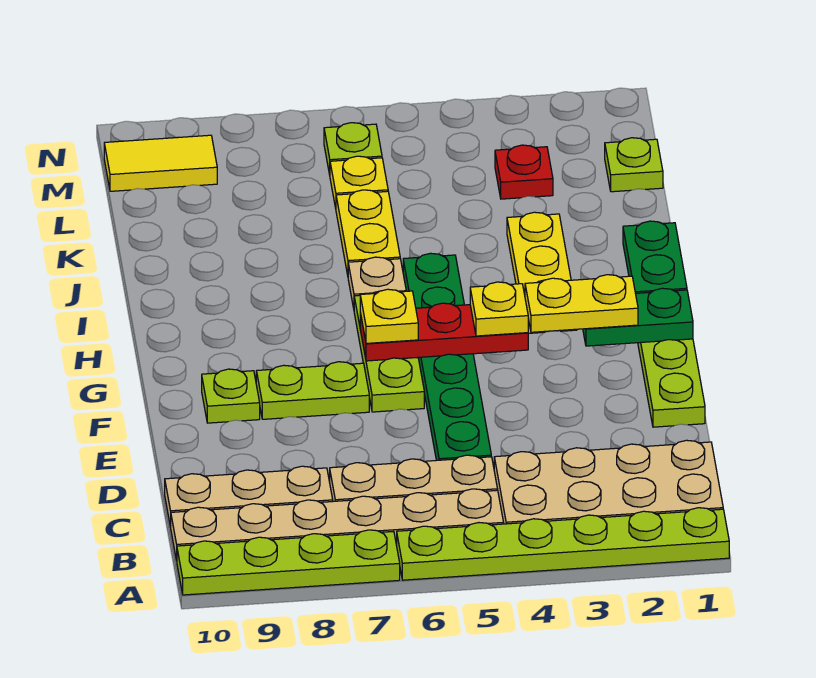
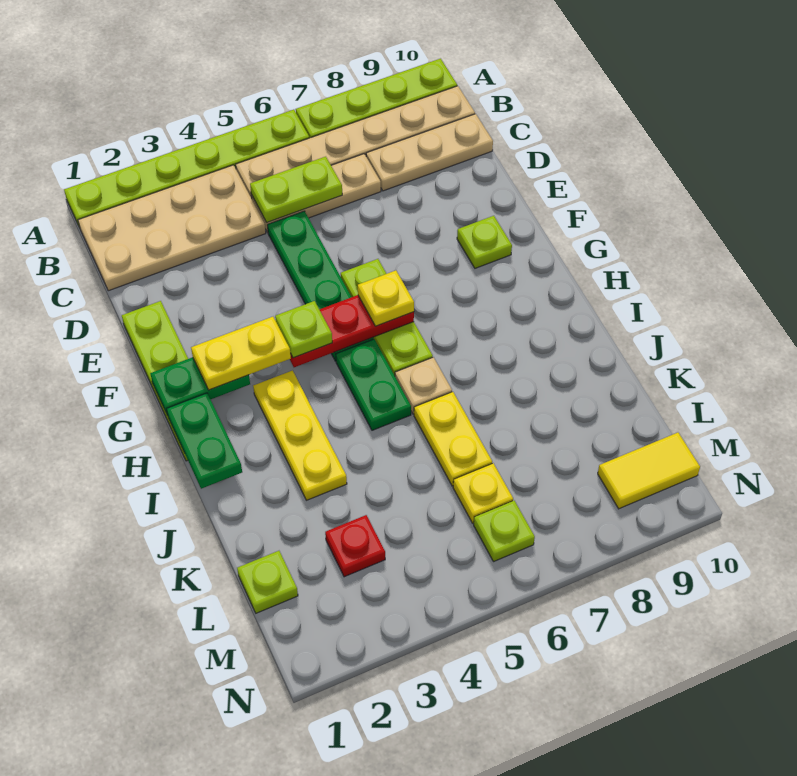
lime 1x2 plate [256,362,369,419] -> lime 1x2 plate moved to [250,157,342,223]
yellow 1x1 plate [470,282,528,336] -> lime 1x1 plate [275,301,332,358]

